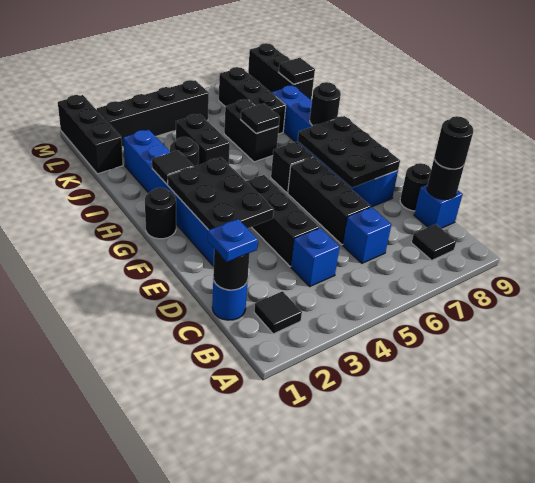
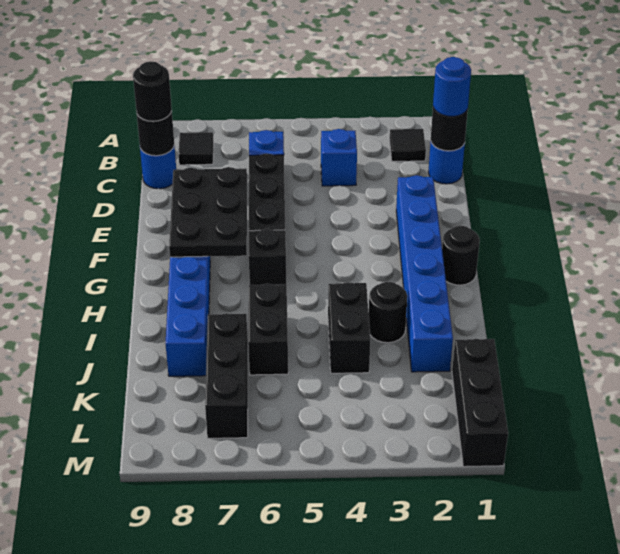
blue 1x1 plate [208,219,258,262] -> blue 1x1 round brick [433,57,471,117]
blue 1x1 brick [414,184,463,228] -> blue 1x1 round brick [140,146,176,189]
black 1x3 brick [246,175,319,267] -> none
black 1x1 round brick [400,163,431,211] -> none
black 2x3 plate [168,157,274,230] -> none
black 1x1 tile [152,150,193,184] -> none
black 1x1 round brick [310,82,341,126] -> none
black 1x1 tile [241,103,280,133] -> none
black 1x3 brick [248,43,314,99] -> none
black 1x1 tile [279,58,315,84] -> none
black 1x4 brick [97,80,209,147] -> none

